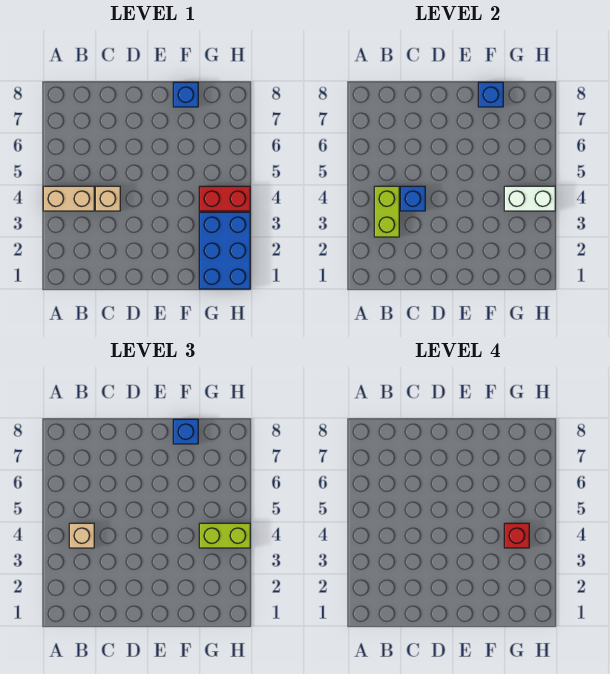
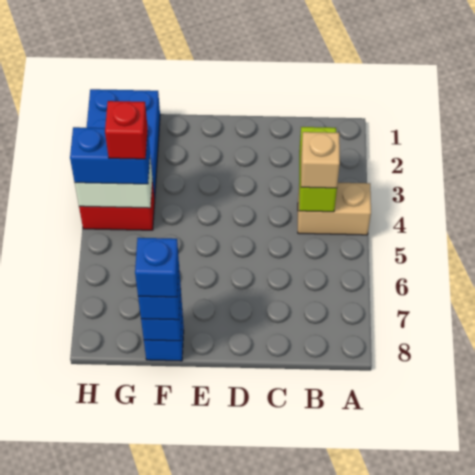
tan 1x1 brick [95,186,120,211] -> none
blue 1x1 brick [400,186,425,211] -> blue 1x1 brick moved to [135,238,179,297]
lime 1x2 brick [199,523,250,548] -> blue 1x2 brick [70,127,150,184]

